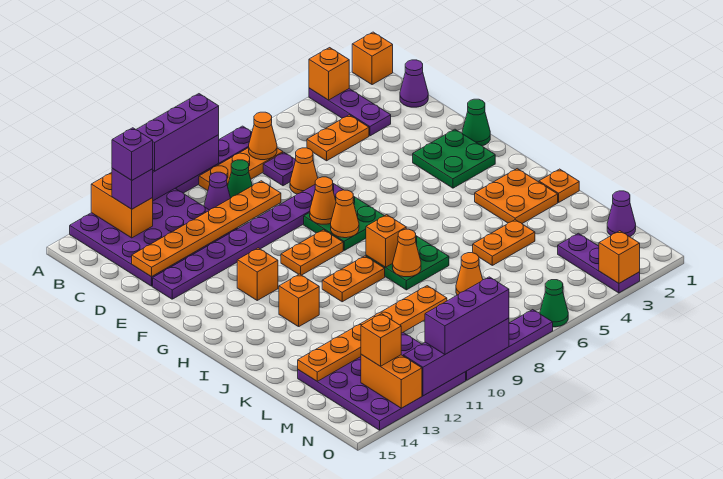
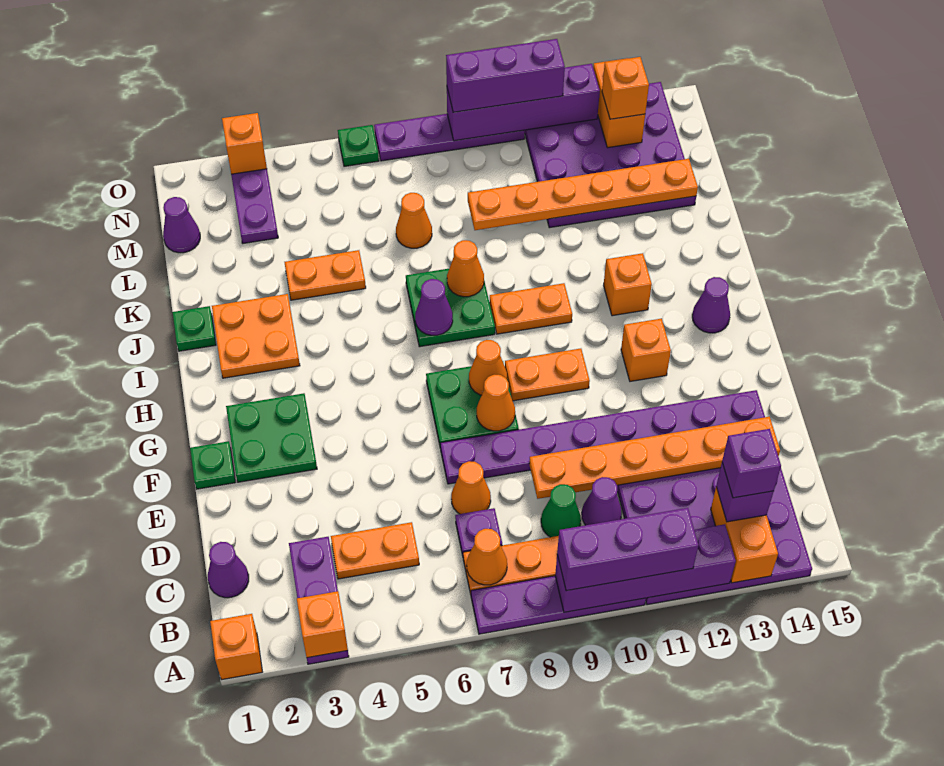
green 1x1 cone [462,99,490,146] -> green 1x1 plate [190,441,235,489]
none -> purple 1x1 cone [692,277,730,333]
none -> purple 1x1 cone [415,279,453,335]
orange 1x1 brick [366,215,406,267] -> none
orange 1x1 plate [539,169,579,202] -> green 1x1 plate [173,306,216,351]
green 1x1 cone [540,280,568,327] -> green 1x1 plate [338,125,379,166]

